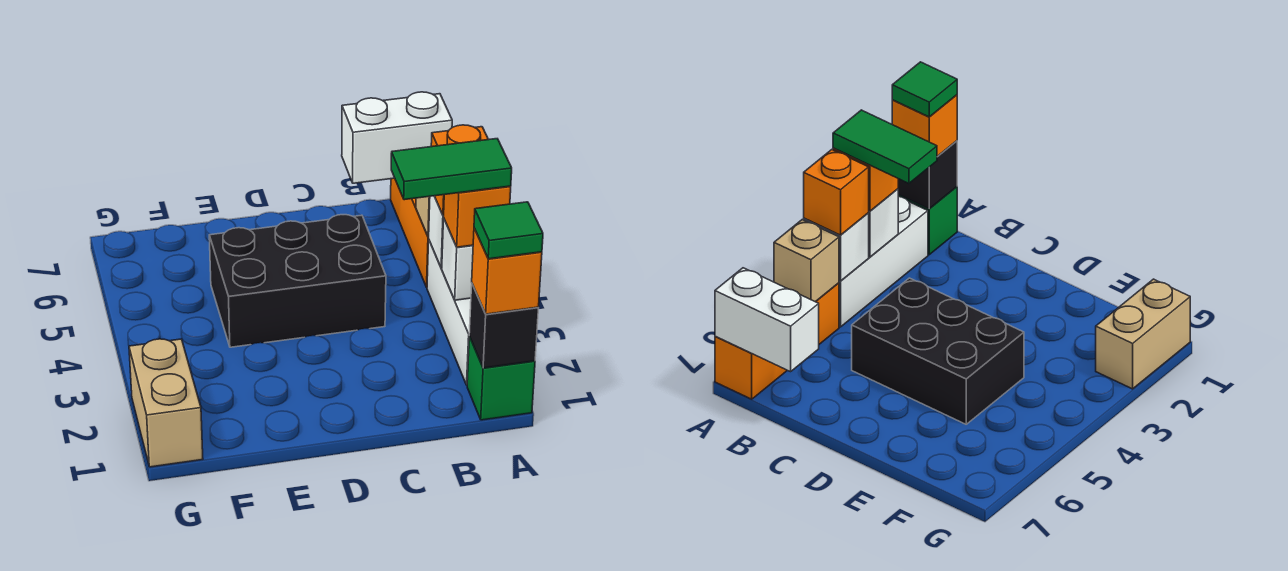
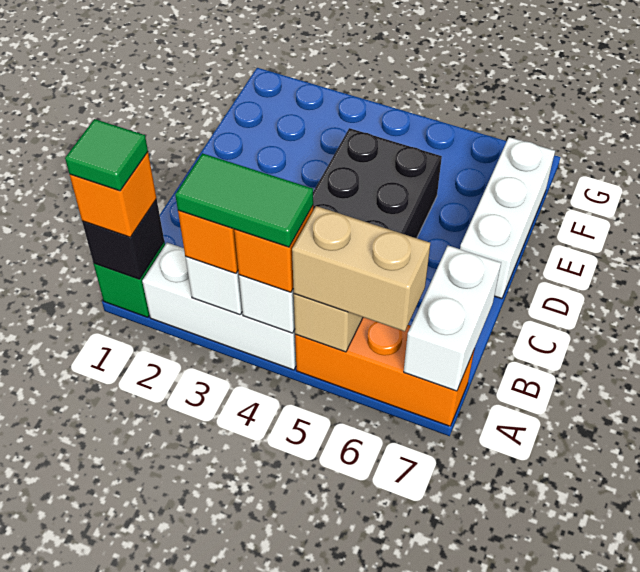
green 1x2 tile [391,139,512,200] -> green 1x2 tile turned to [175,153,313,247]
none -> white 1x3 brick [460,137,555,299]
tan 1x2 brick [129,339,203,467] -> tan 1x2 brick moved to [292,206,430,332]

